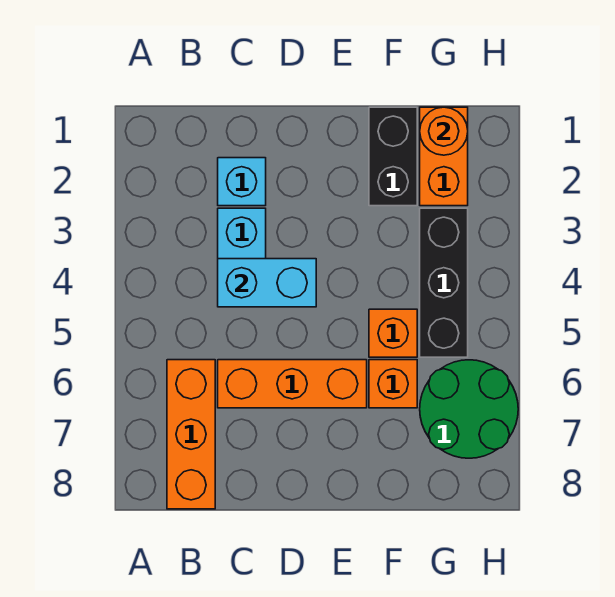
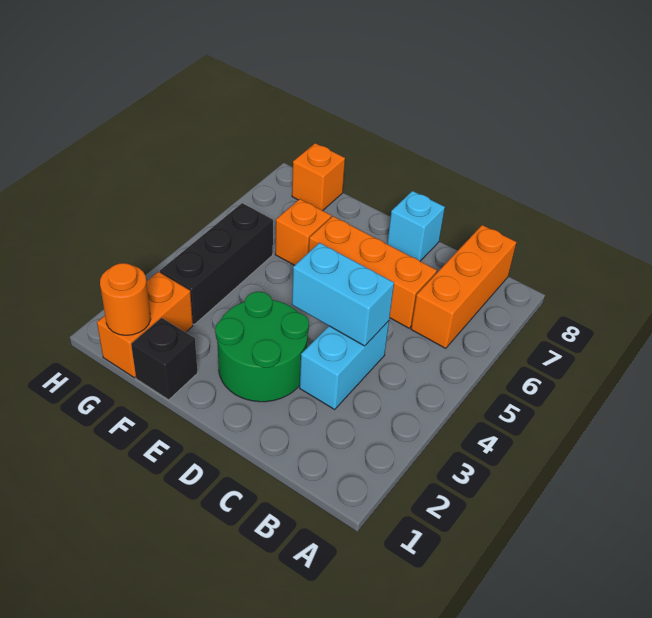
cyan 1x1 brick [218,158,266,206] -> cyan 1x1 brick moved to [387,191,445,261]
black 1x2 brick [369,107,417,206] -> black 1x1 brick [131,318,198,400]
orange 1x1 brick [369,309,417,357] -> orange 1x1 brick moved to [292,143,345,211]
green 2x2 round brick [420,360,518,458] -> green 2x2 round brick moved to [215,292,309,402]

